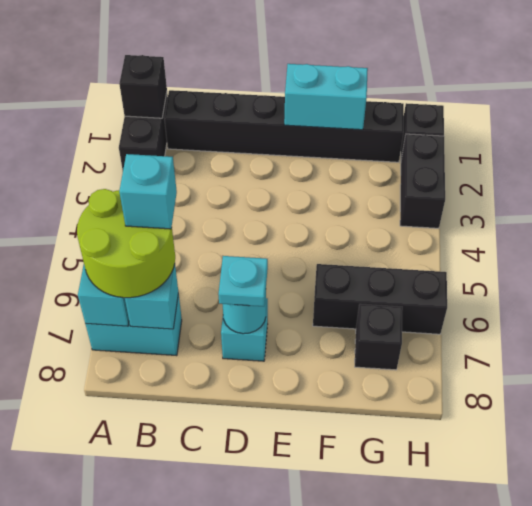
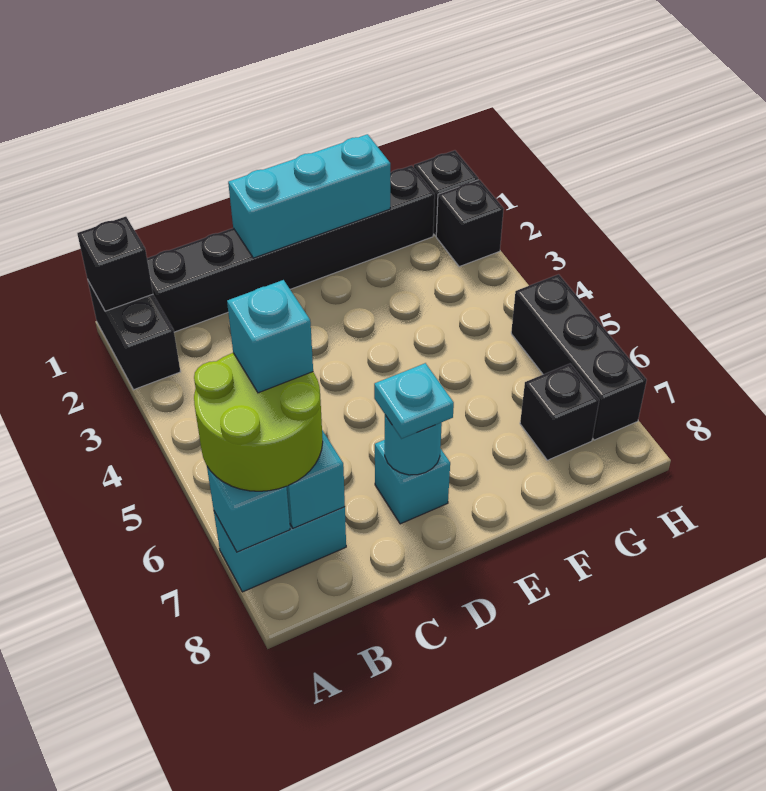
cyan 1x2 brick [284,64,368,130] -> cyan 1x3 brick [228,134,390,258]
black 1x3 brick [313,264,447,334] -> black 1x3 brick turned to [511,274,647,440]
black 1x2 brick [400,134,445,228] -> black 1x1 brick [436,179,504,267]

